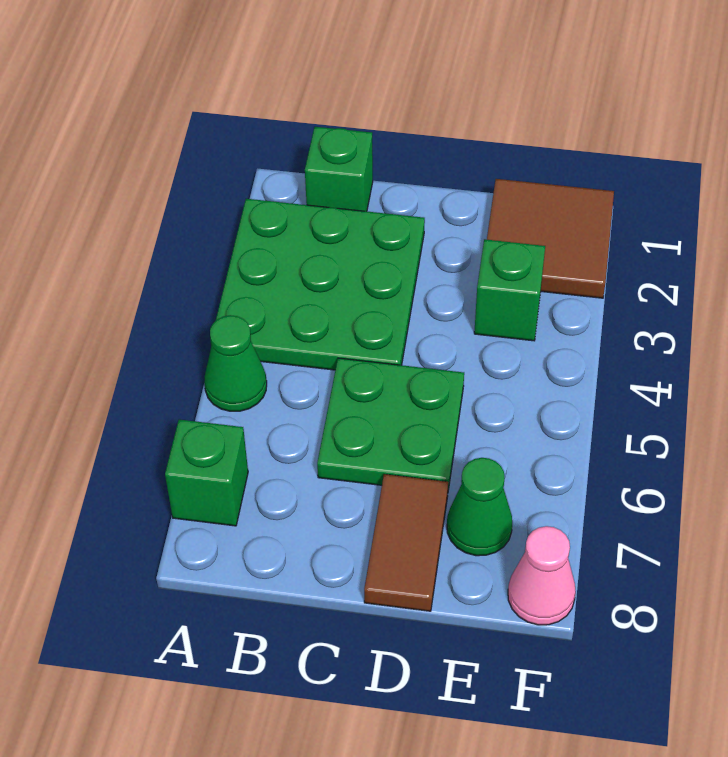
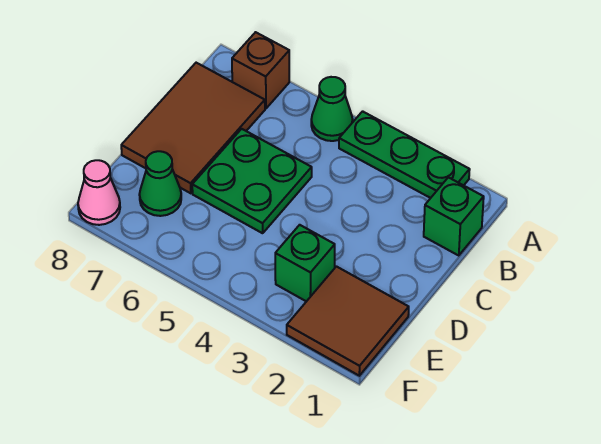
green 3x3 plate [211,199,425,370] -> green 1x3 plate [339,111,470,198]
green 1x1 brick [165,420,248,526] -> brown 1x1 brick [232,32,289,108]
brown 1x2 tile [364,474,448,611] -> brown 2x3 tile [121,63,265,193]

